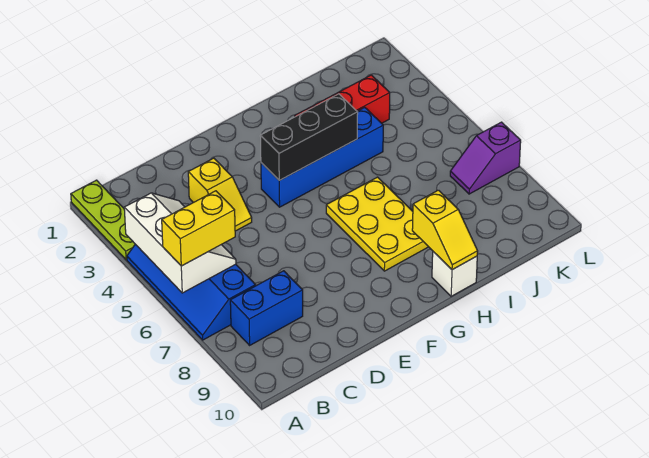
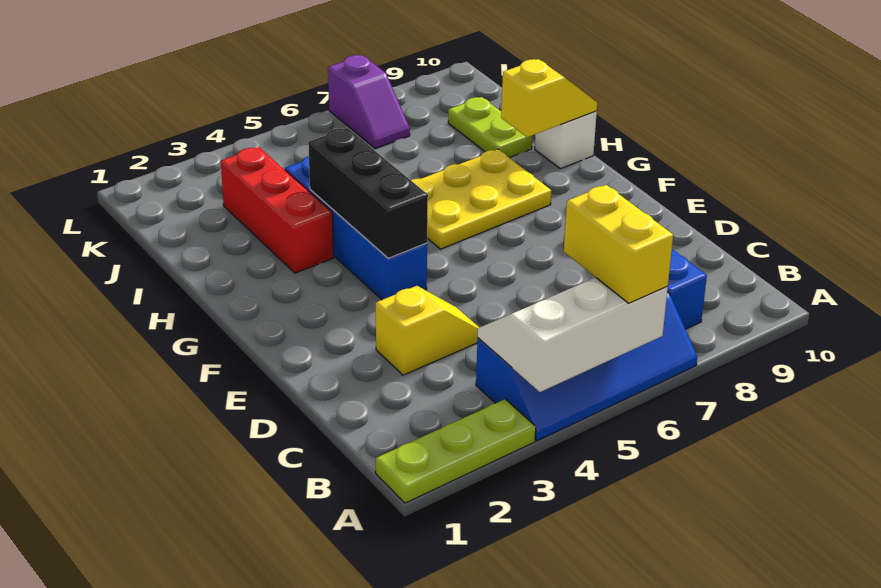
none -> lime 1x2 plate [448,97,532,158]

